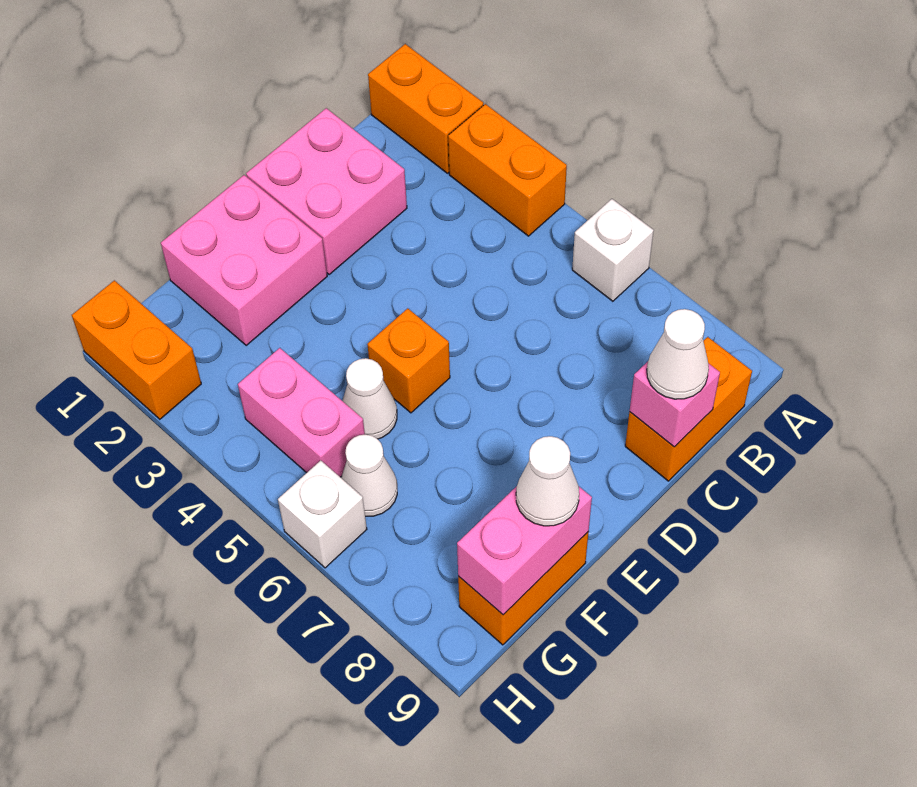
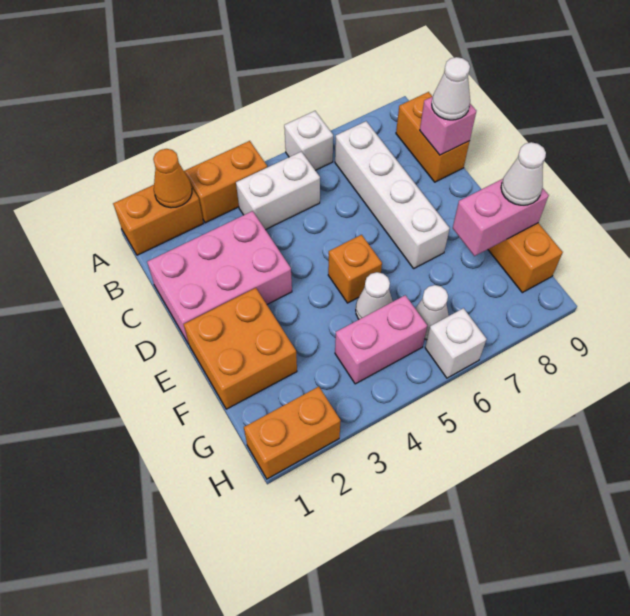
none -> orange 1x1 cone [153,149,192,208]
none -> white 1x2 brick [236,152,320,230]
none -> white 1x4 brick [335,121,450,268]
pink 2x2 brick [246,108,407,275] -> pink 2x3 brick [147,211,292,344]
pink 2x2 brick [161,175,327,345] -> orange 2x2 brick [184,288,297,409]
pink 1x2 brick [457,486,592,615] -> pink 1x2 brick turned to [453,179,549,256]

